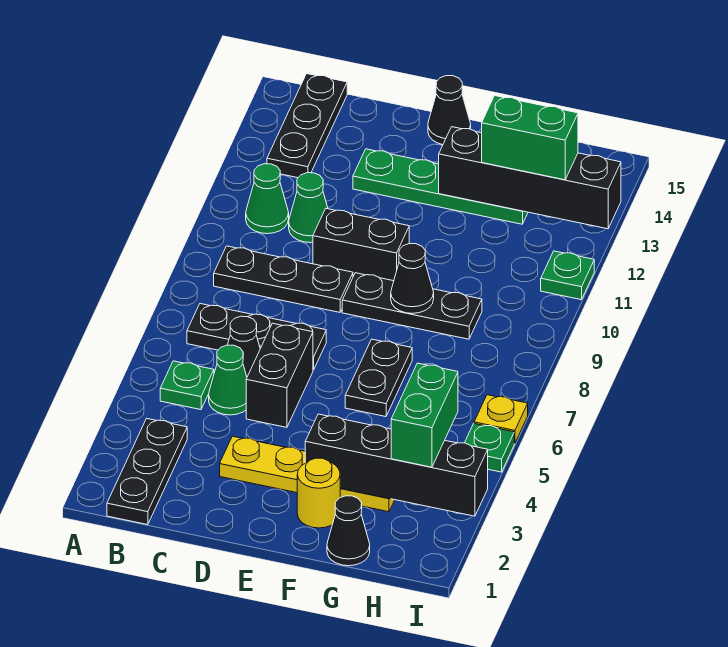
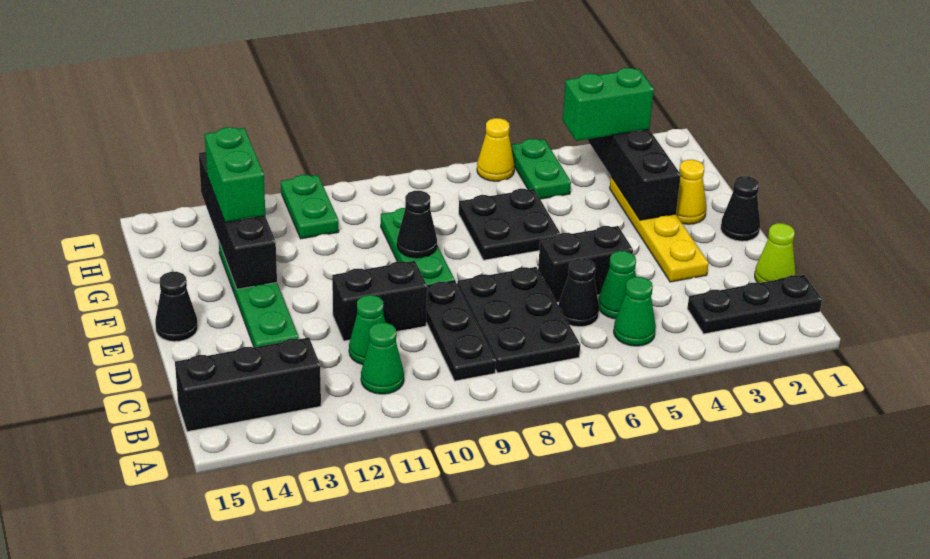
green 1x1 plate [160,361,214,410] -> green 1x1 cone [614,277,656,346]
black 1x3 plate [187,304,326,370] -> black 2x3 plate [457,267,580,373]
black 1x3 plate [267,74,347,178] -> black 1x3 brick [175,338,321,432]
none -> lime 1x1 cone [755,223,795,283]
black 1x2 brick [313,209,409,281] -> black 1x2 brick turned to [332,261,427,341]
black 1x3 plate [342,273,482,339] -> green 1x3 plate [381,208,455,286]
yellow 1x1 round brick [297,458,340,528] -> yellow 1x1 cone [676,160,706,224]
black 1x2 plate [345,339,412,417] -> black 2x2 plate [459,189,561,260]
black 1x1 cone [327,496,370,566] -> black 1x1 cone moved to [721,176,760,241]
green 1x1 plate [465,424,514,472] -> green 1x2 plate [511,139,571,199]
yellow 1x1 plate [474,395,528,443] -> yellow 1x1 cone [477,118,515,181]
green 1x1 plate [541,251,594,300] -> green 1x2 plate [281,175,339,239]

